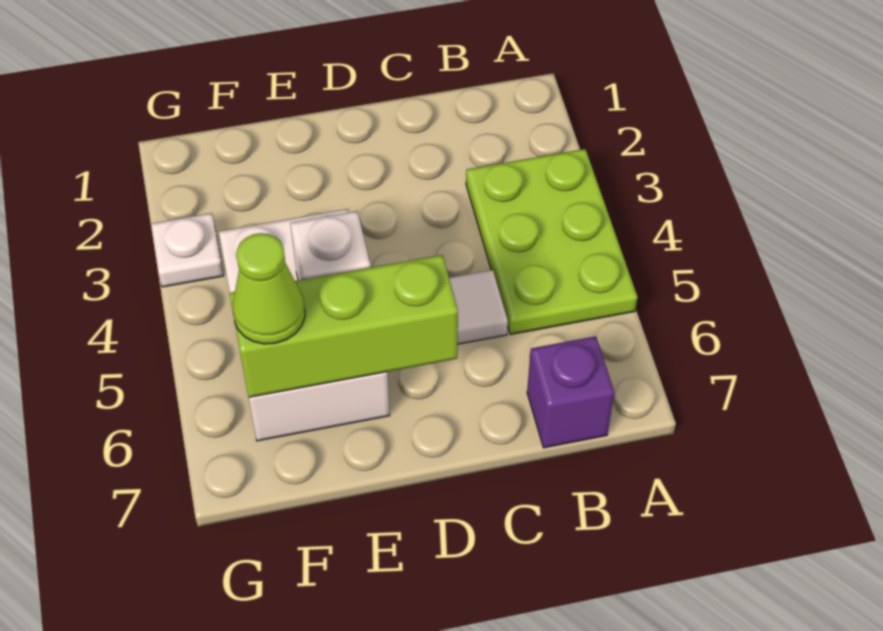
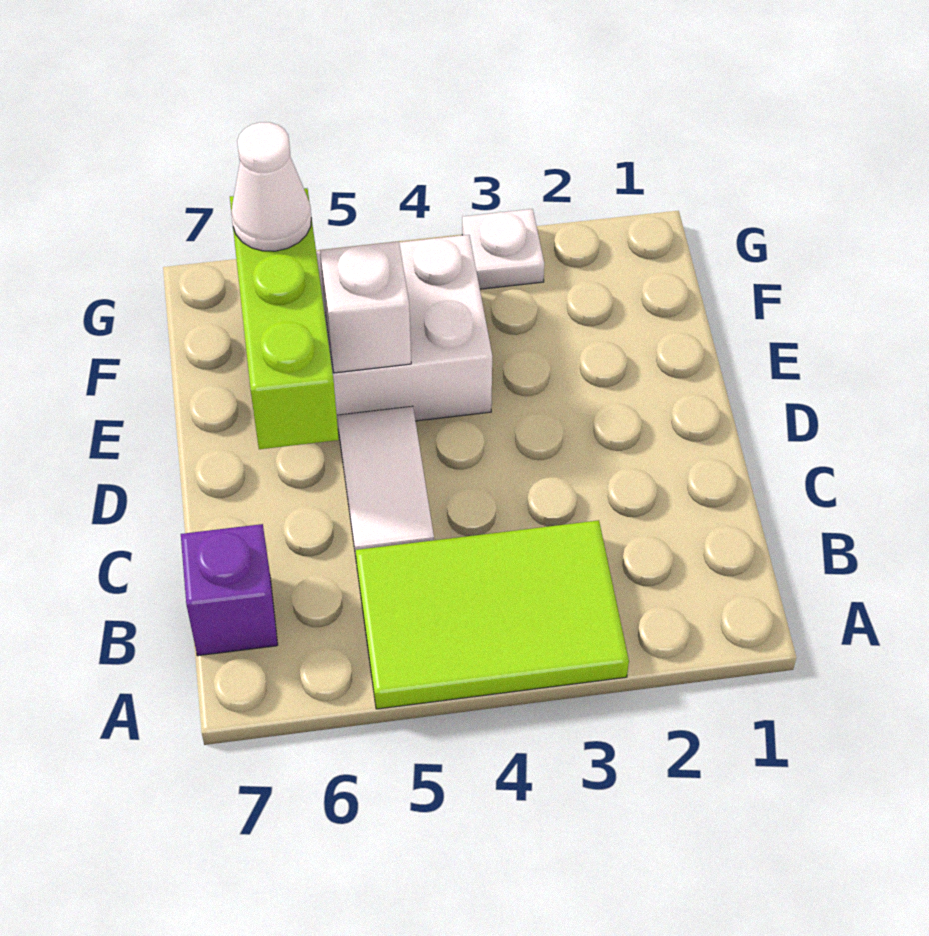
lime 2x3 plate [466,149,638,335] -> lime 2x3 tile [356,520,629,709]
lime 1x1 cone [233,233,305,344] -> white 1x1 cone [231,122,311,251]

